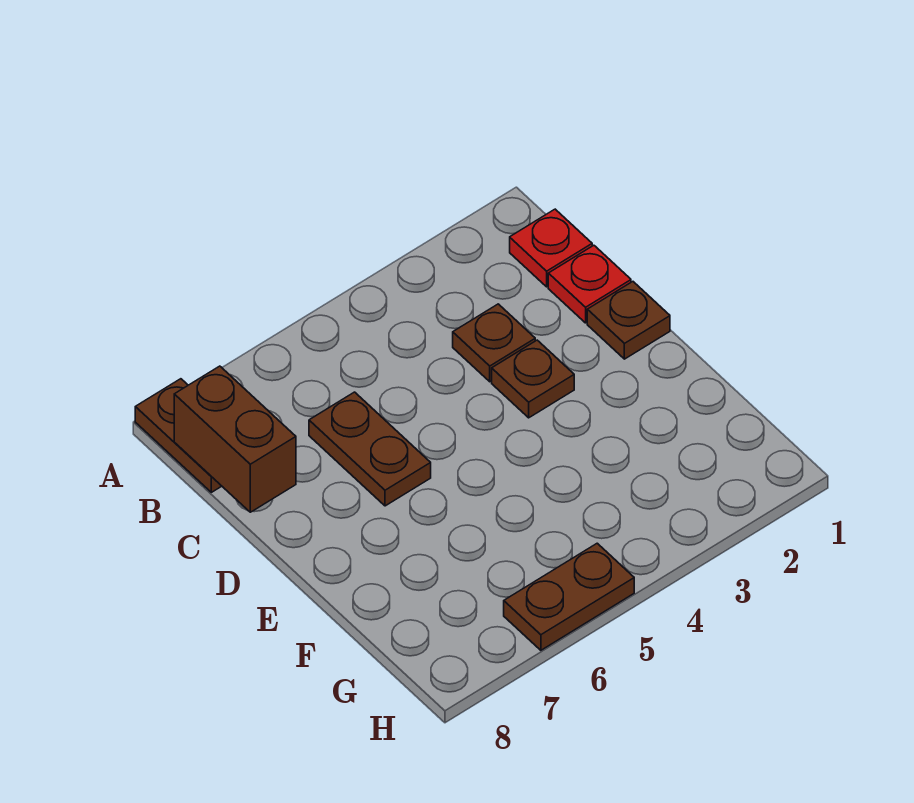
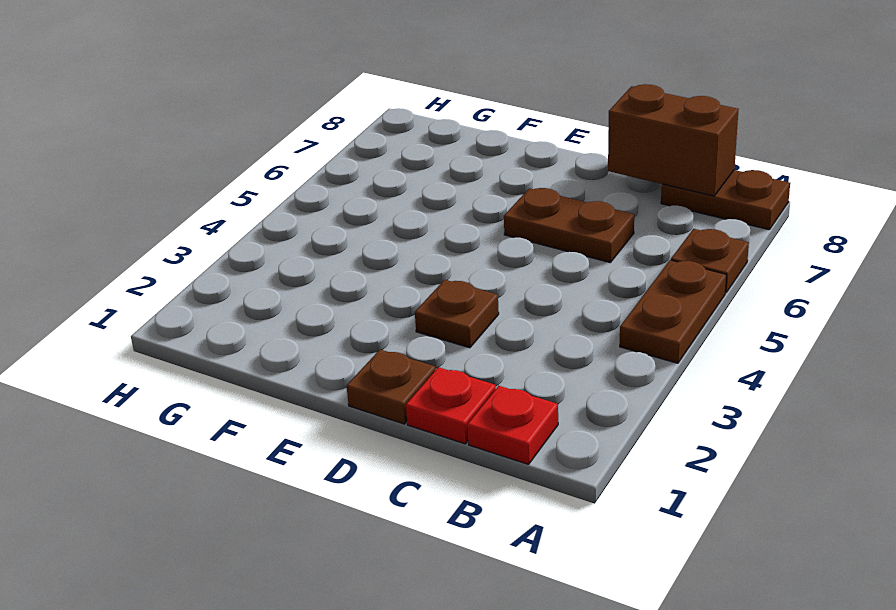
brown 1x1 plate [453,304,535,382] -> brown 1x1 plate moved to [671,229,749,293]
brown 1x2 plate [504,543,634,650] -> brown 1x2 plate moved to [620,260,726,363]

